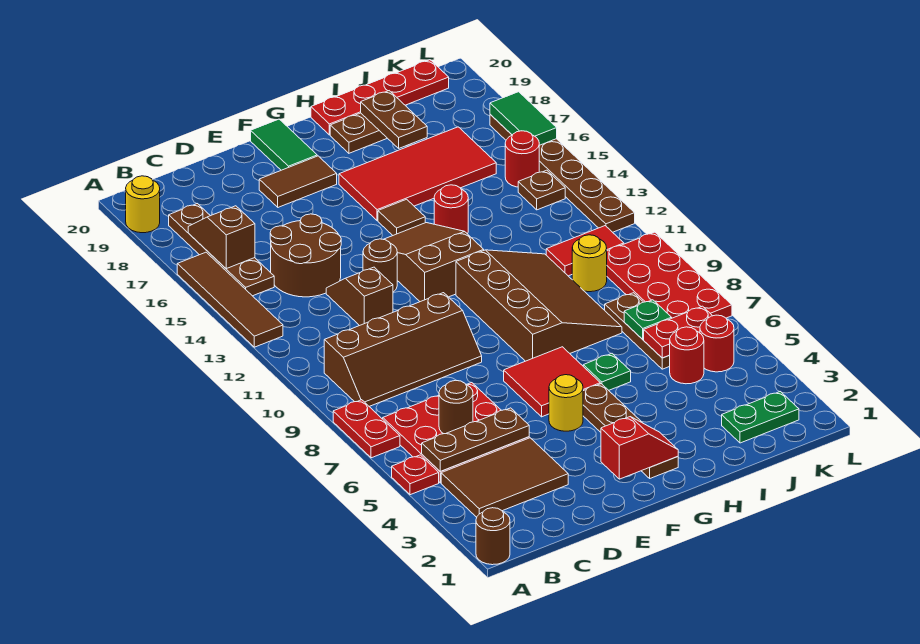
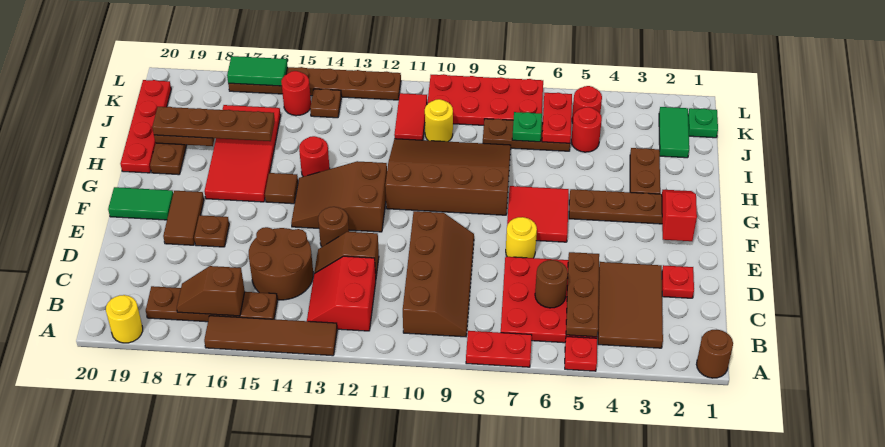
none -> red 2x2 slope [307,256,376,331]
none -> red 1x1 plate [662,265,694,298]
none -> brown 1x1 plate [194,215,229,247]
yellow 1x1 round brick [549,375,583,431] -> yellow 1x1 round brick moved to [506,217,537,258]
none -> brown 1x2 plate [630,148,660,194]
green 1x1 plate [583,354,631,390] -> green 1x1 plate moved to [688,108,718,138]
none -> brown 1x4 plate [152,107,275,141]
green 1x2 plate [722,392,799,443] -> green 1x2 tile [659,107,689,158]

